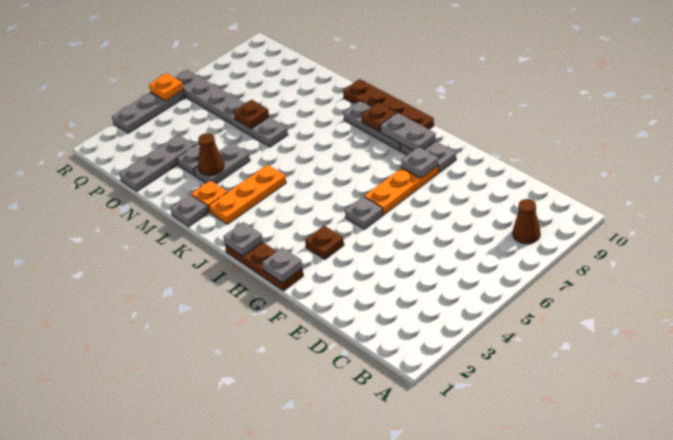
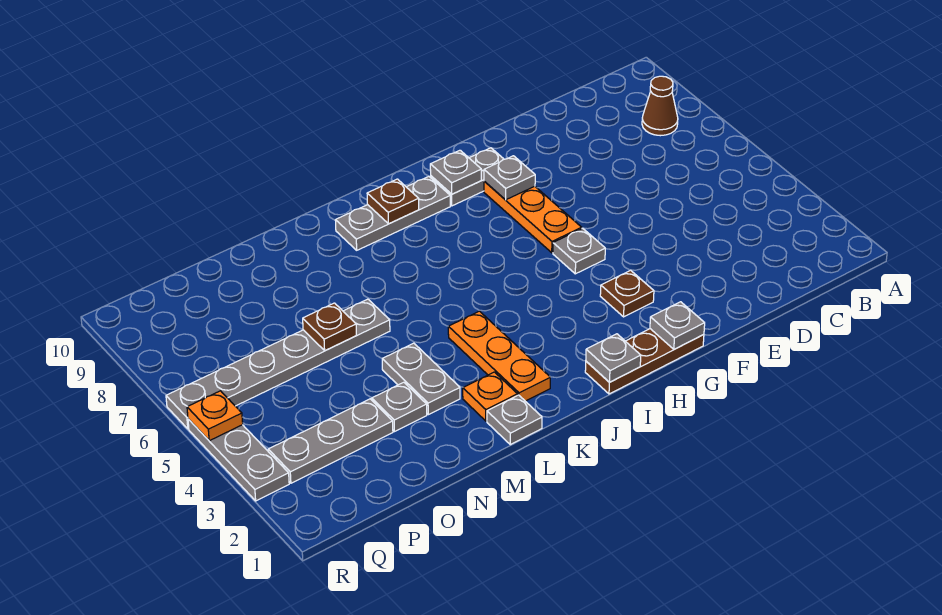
grey 1x2 plate [380,113,436,151] -> grey 1x1 plate [430,150,481,194]
brown 1x4 plate [343,79,434,129] -> none
brown 1x1 cone [198,133,224,175] -> none
grey 1x3 plate [119,135,195,191] -> grey 1x3 plate turned to [268,399,393,483]

